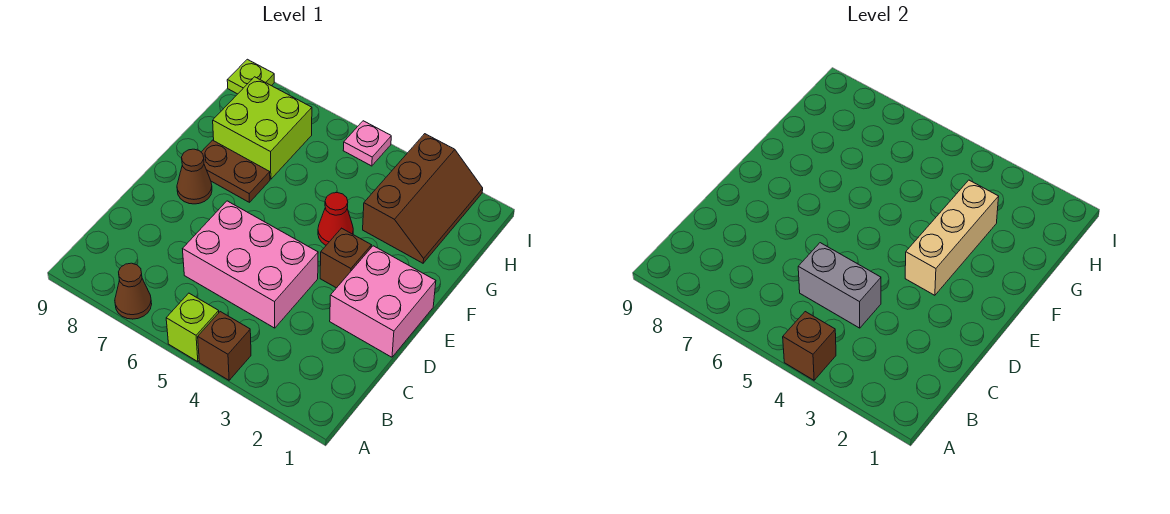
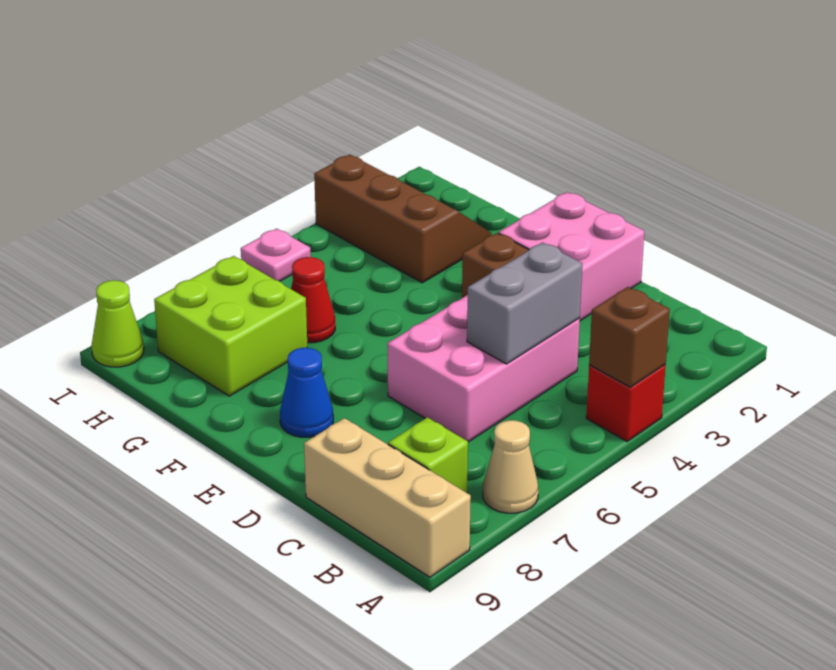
brown 1x1 brick [198,312,251,380] -> red 1x1 brick [586,365,666,441]
lime 1x1 brick [166,293,219,362] -> lime 1x1 brick moved to [388,417,468,493]
brown 1x1 cone [115,263,152,319] -> tan 1x1 cone [483,420,538,513]
tan 1x3 brick [905,180,999,295] -> tan 1x3 brick moved to [304,418,471,577]
brown 1x1 cone [177,149,212,204] -> blue 1x1 cone [280,348,333,437]
red 1x1 cone [318,193,353,245] -> red 1x1 cone moved to [291,257,335,343]
brown 1x2 plate [201,140,270,202] -> none
lime 1x1 plate [227,59,274,94] -> lime 1x1 cone [91,280,144,367]

